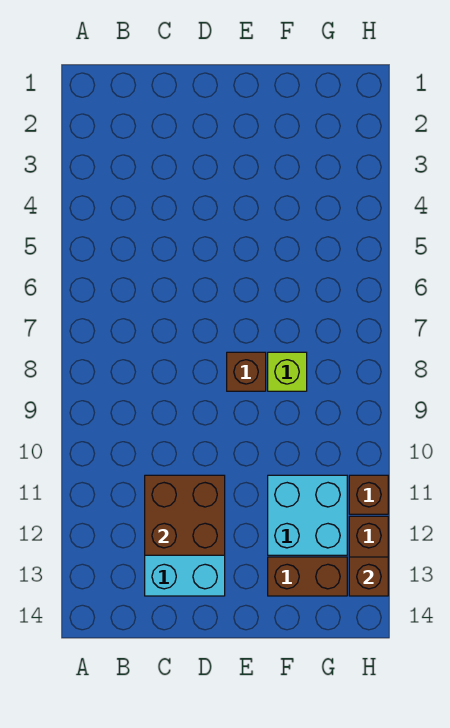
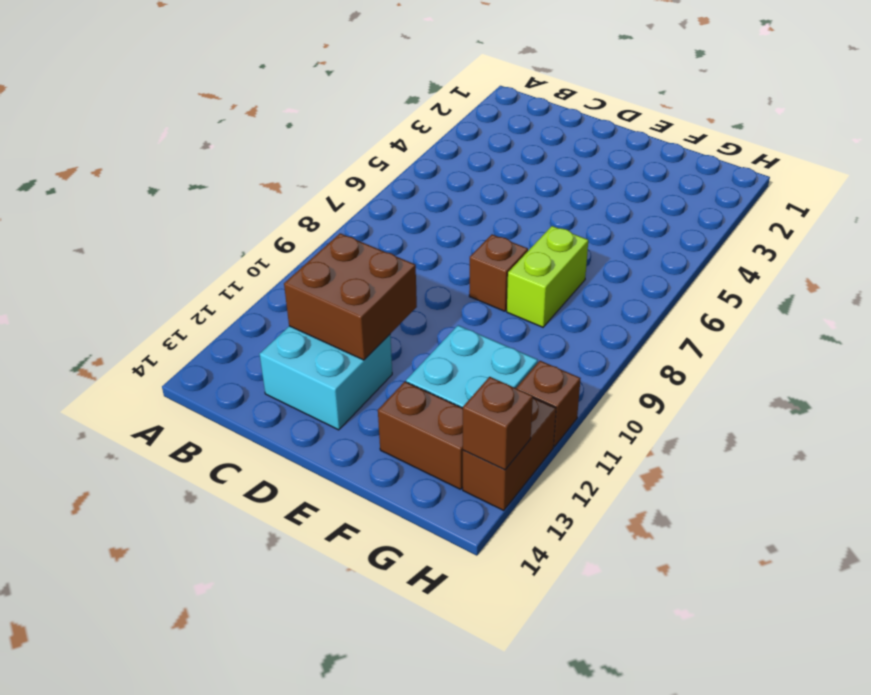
lime 1x1 brick [268,352,307,391] -> lime 1x2 brick [507,226,588,327]

